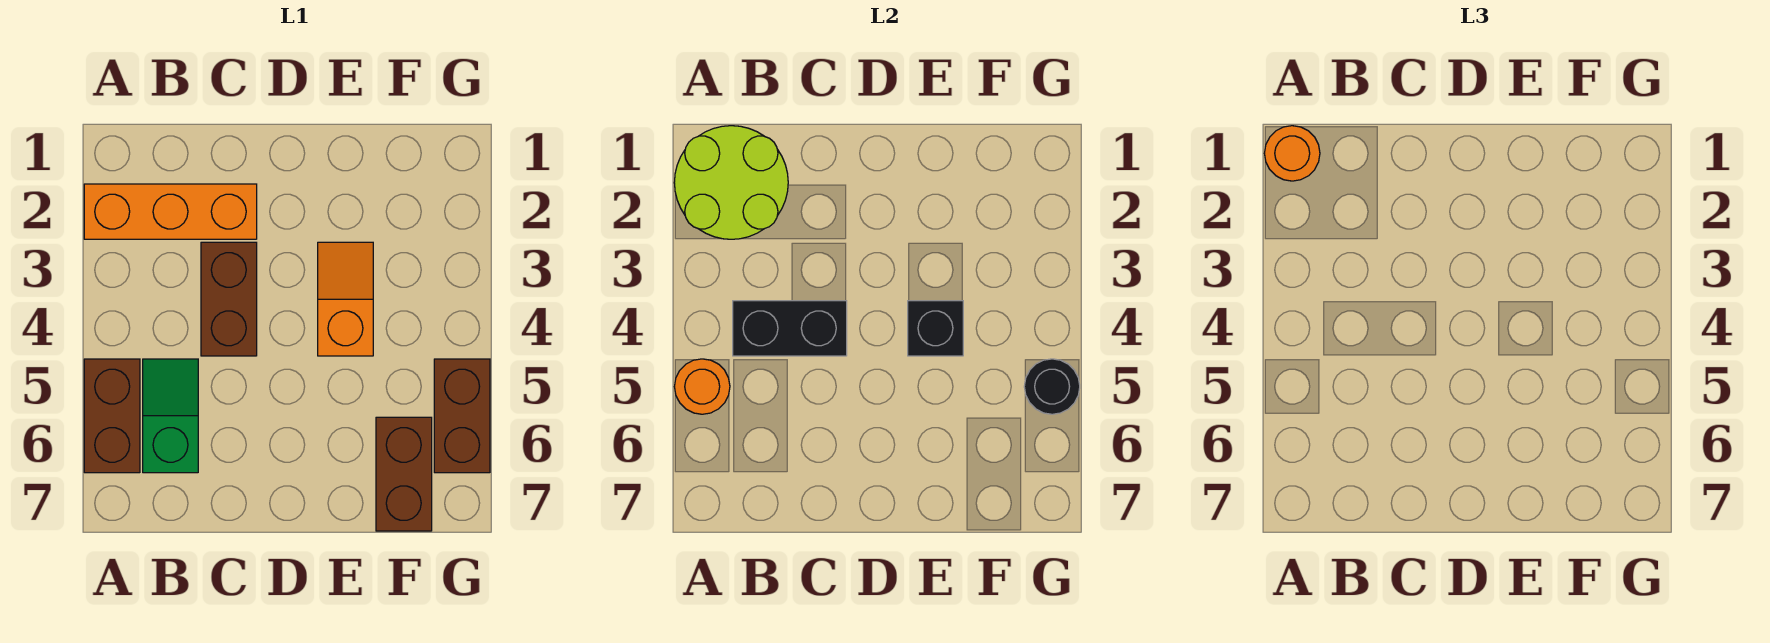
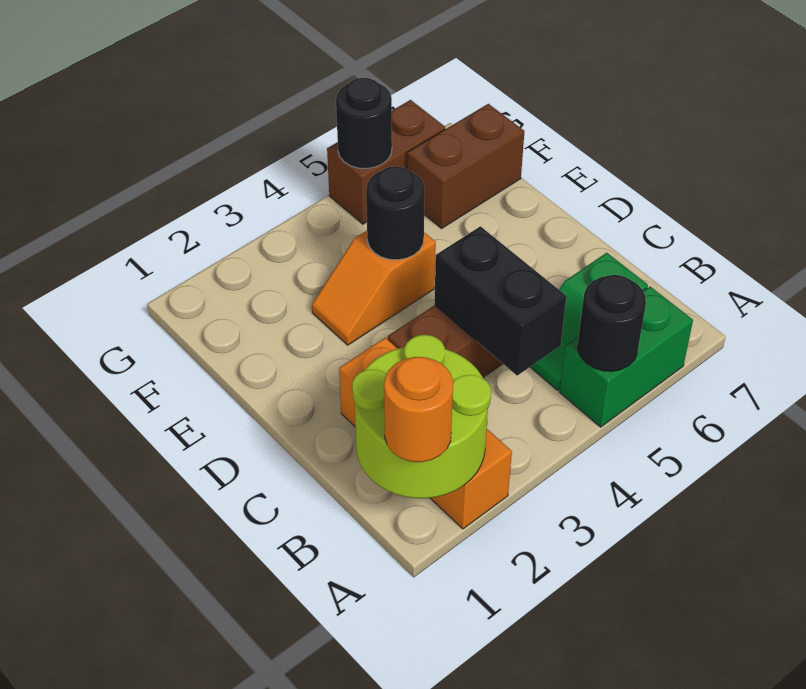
brown 1x2 brick [84,359,140,473] -> green 1x2 brick [560,287,693,427]
orange 1x1 round brick [674,359,730,414] -> black 1x1 round brick [578,275,646,371]
black 1x1 brick [908,301,963,356] -> black 1x1 round brick [366,166,425,260]

